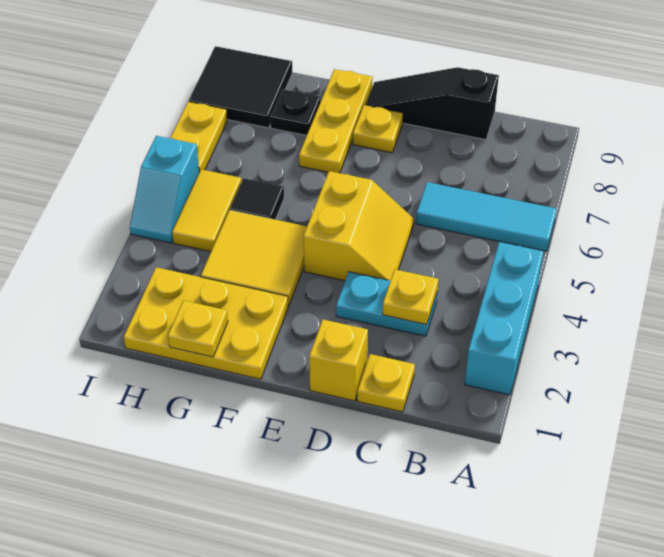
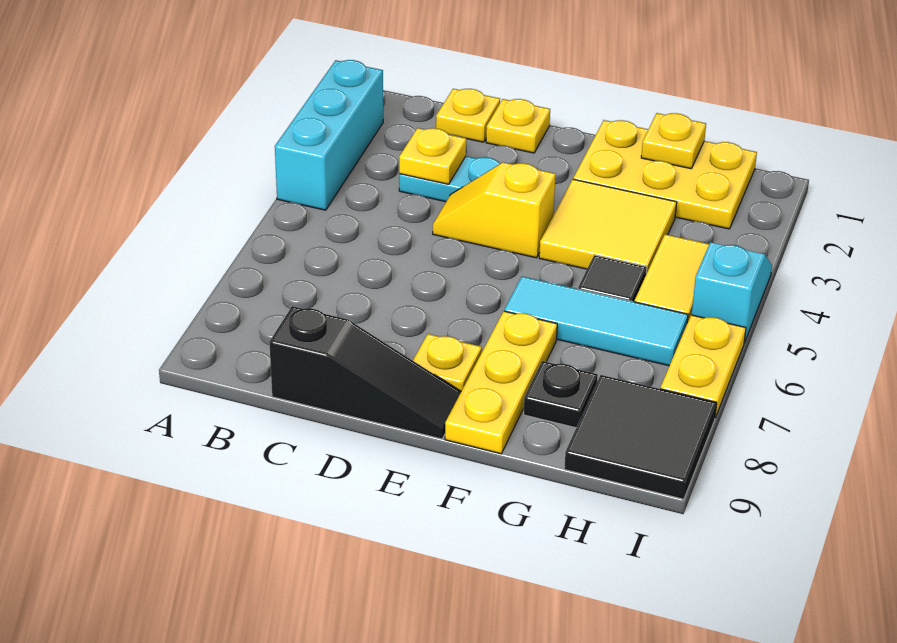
cyan 1x3 tile [416,182,557,251] -> cyan 1x3 tile moved to [504,276,688,366]
yellow 1x1 brick [309,320,368,401] -> yellow 1x1 plate [486,99,550,153]
yellow 2x2 slope [304,171,414,281] -> yellow 1x2 slope [433,162,556,258]

